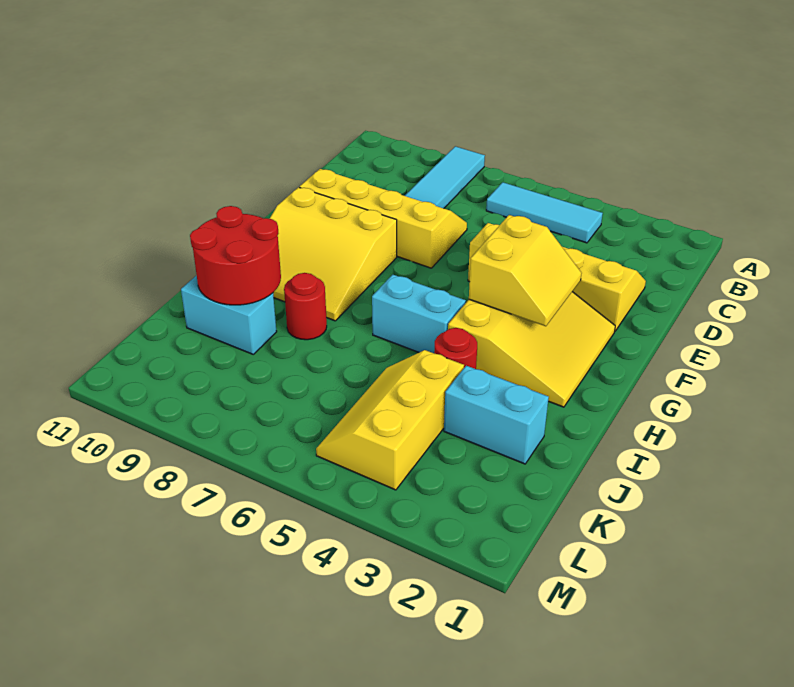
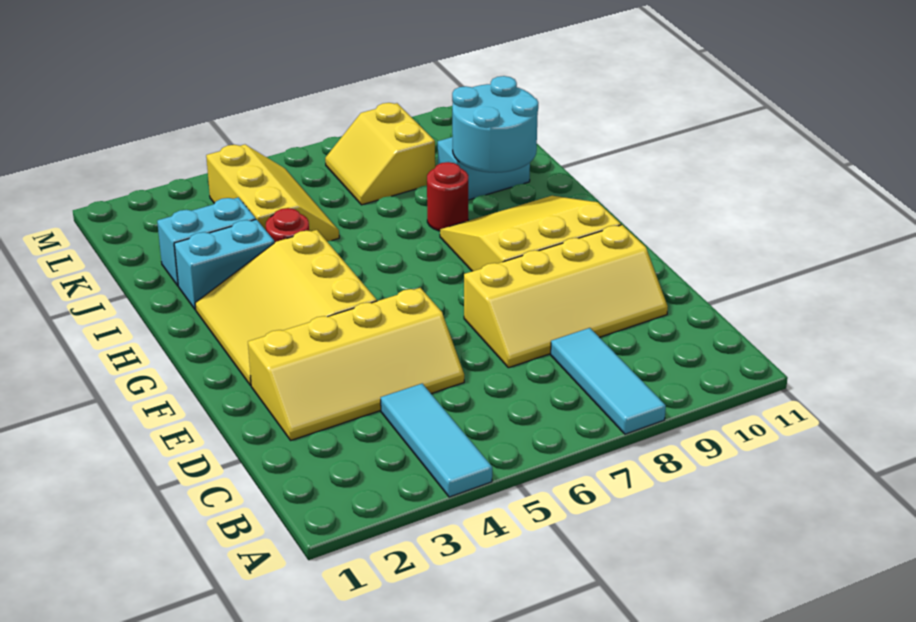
cyan 1x3 tile [486,182,603,243] -> cyan 1x3 tile turned to [381,384,492,497]
yellow 2x2 slope [469,215,582,326] -> yellow 2x2 slope moved to [325,103,435,205]
cyan 1x2 brick [372,275,466,353] -> cyan 1x2 brick moved to [174,219,274,310]
red 2x2 round brick [190,206,281,305] -> cyan 2x2 round brick [452,76,538,173]

